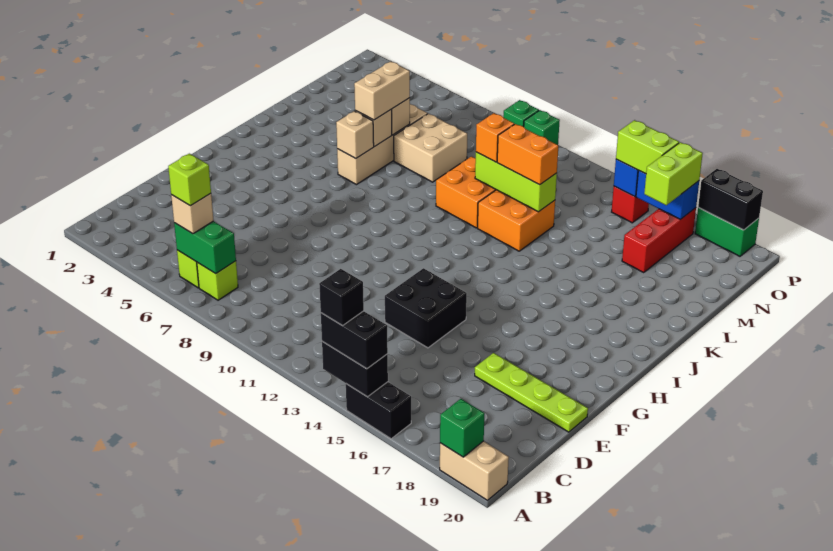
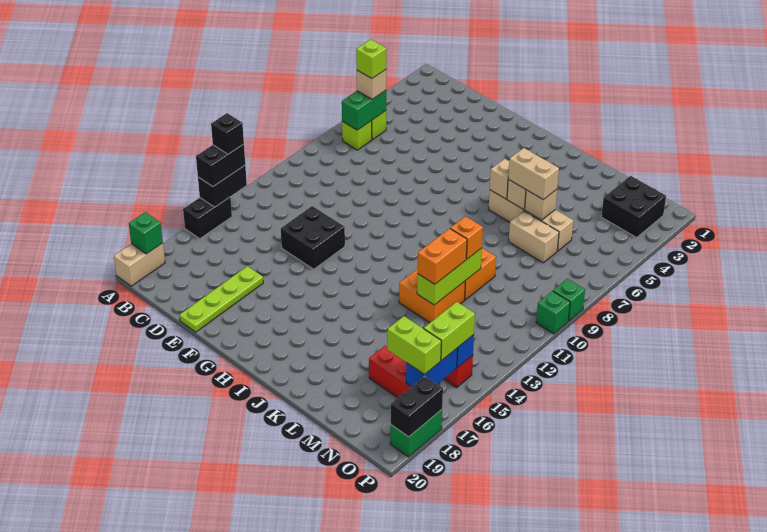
tan 2x2 brick [394,114,467,182] -> tan 1x2 brick [509,211,559,263]
none -> black 2x2 brick [601,176,666,237]

